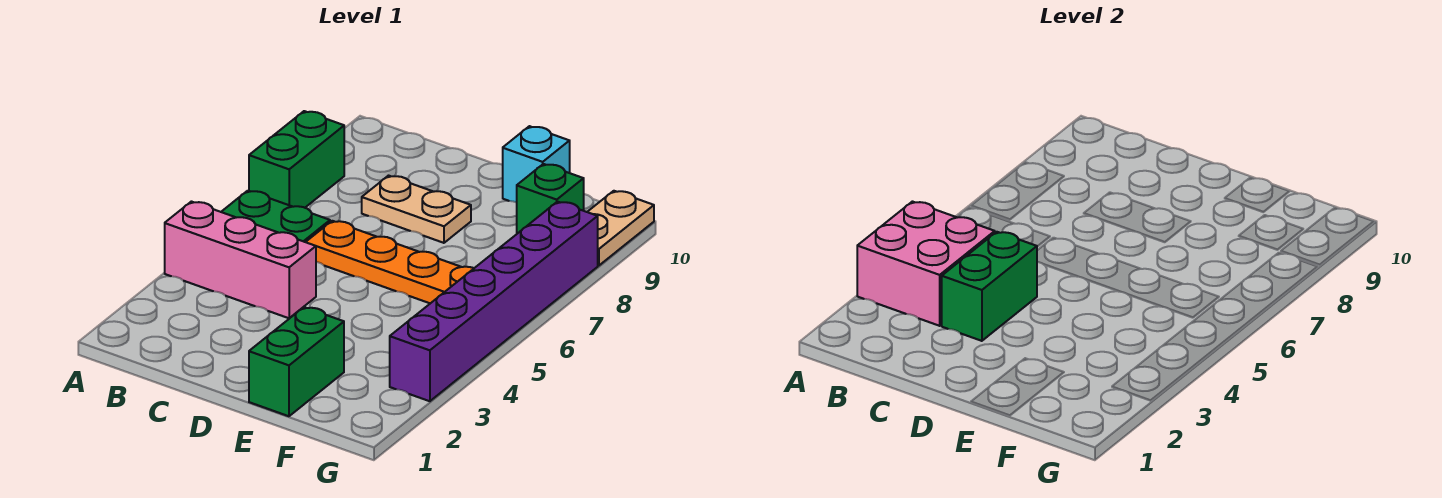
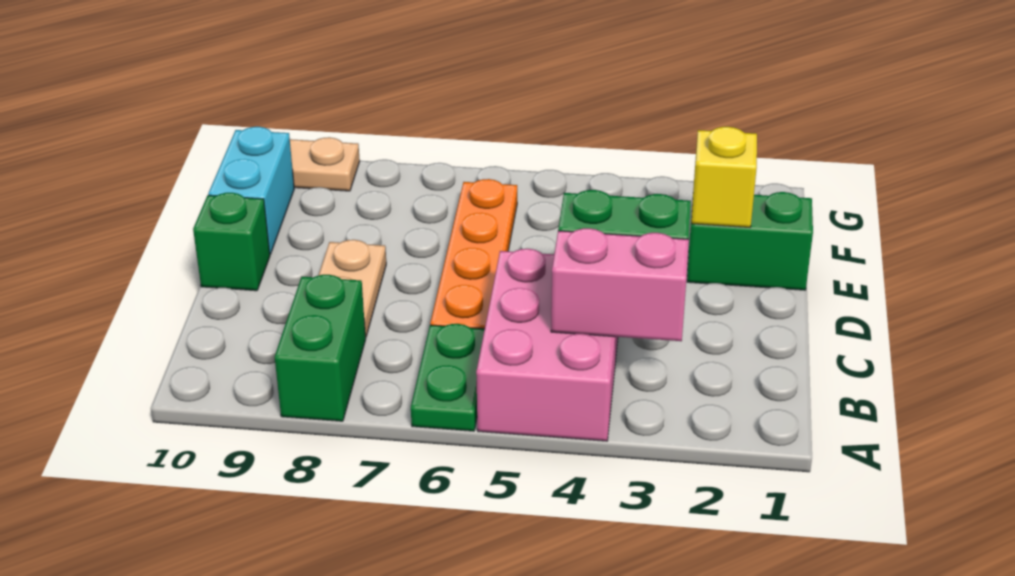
pink 2x2 brick [857,202,995,326] -> pink 1x2 brick [551,228,689,341]
pink 1x3 brick [165,202,316,318] -> pink 2x3 brick [476,249,618,441]
green 1x2 brick [249,111,344,208] -> green 1x2 brick turned to [275,275,366,421]
none -> yellow 1x1 brick [692,127,757,227]
cyan 1x1 brick [503,126,570,202] -> cyan 1x2 brick [208,127,294,254]
green 1x1 brick [517,164,584,234] -> green 1x1 brick moved to [193,193,270,291]
purple 1x6 brick [390,202,598,401] -> none

